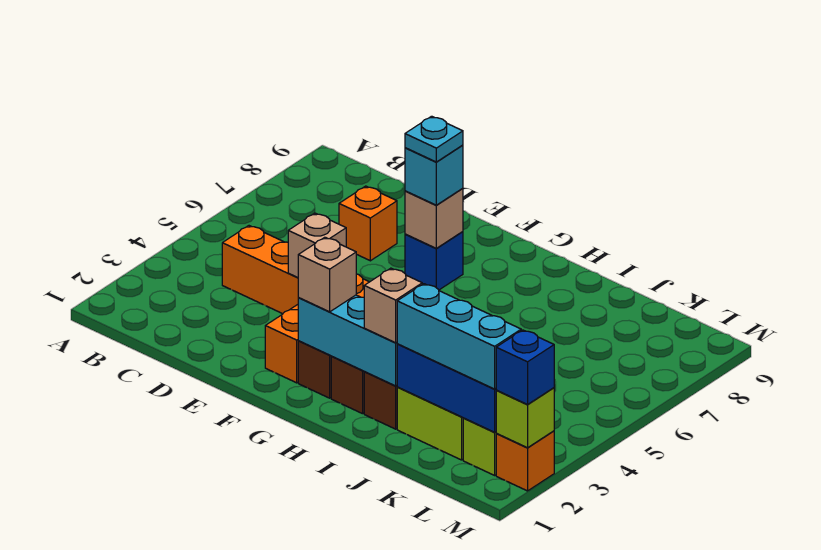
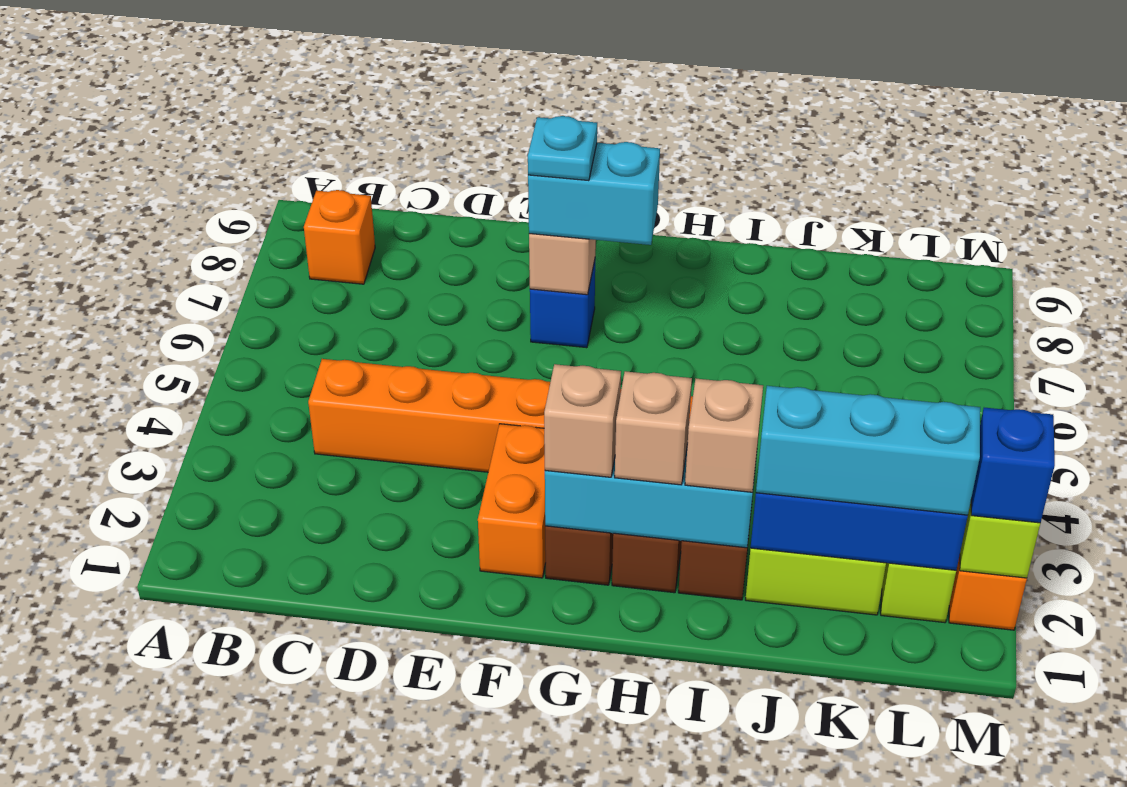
orange 1x1 brick [339,186,397,261] -> orange 1x1 brick moved to [304,190,375,284]
tan 1x1 brick [288,213,346,277] -> tan 1x1 brick moved to [615,371,692,485]
cyan 1x1 brick [405,145,463,205] -> cyan 1x2 brick [528,142,660,245]

